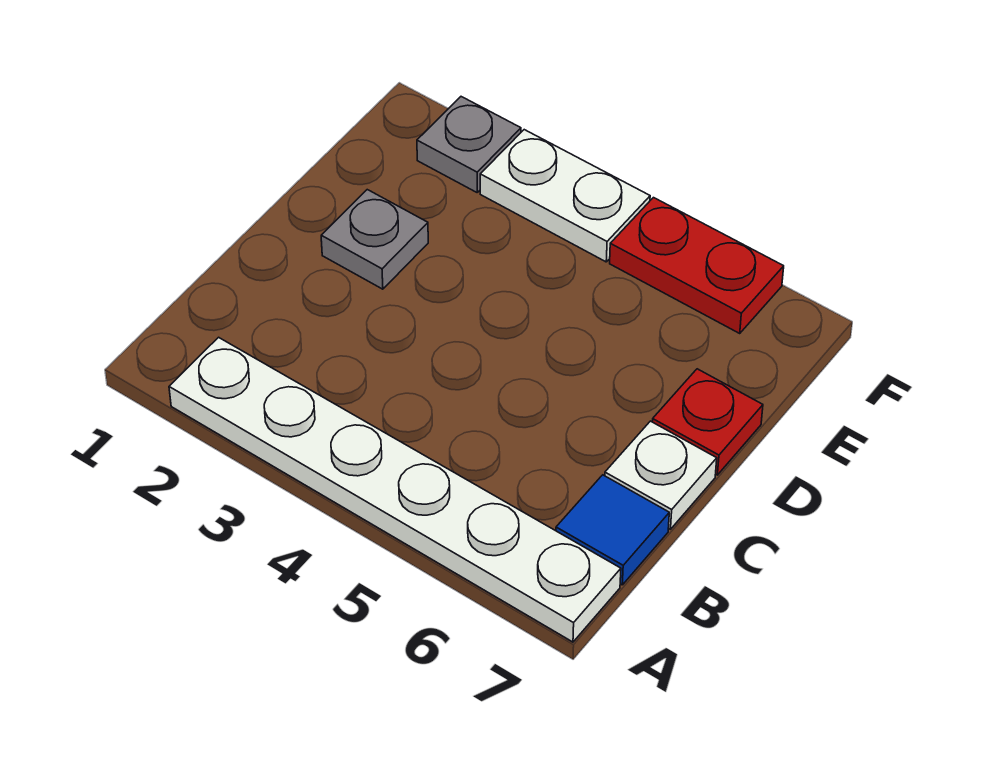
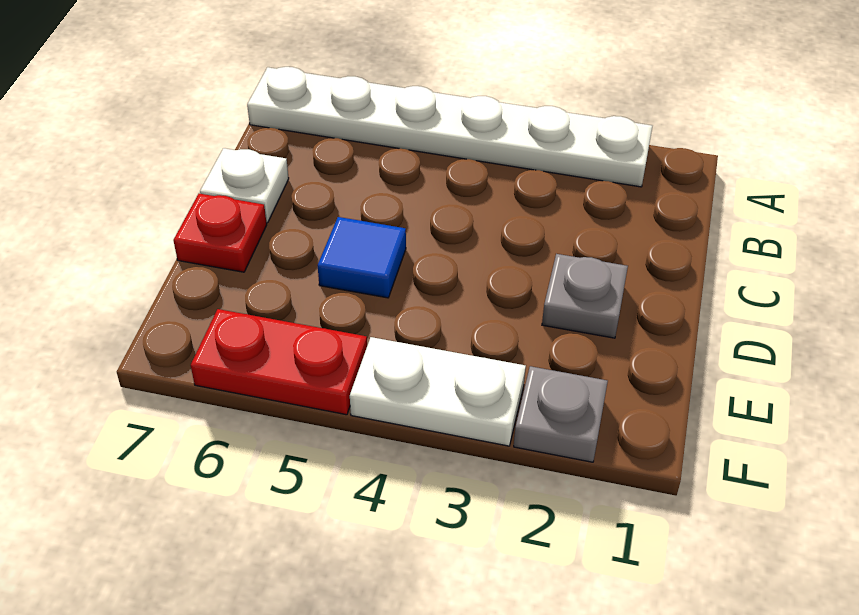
blue 1x1 tile [556,475,669,585] -> blue 1x1 tile moved to [318,217,406,298]

